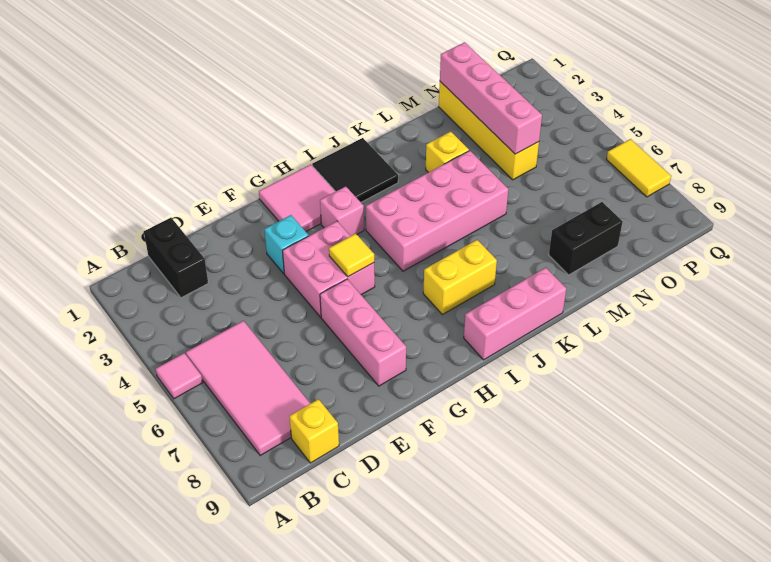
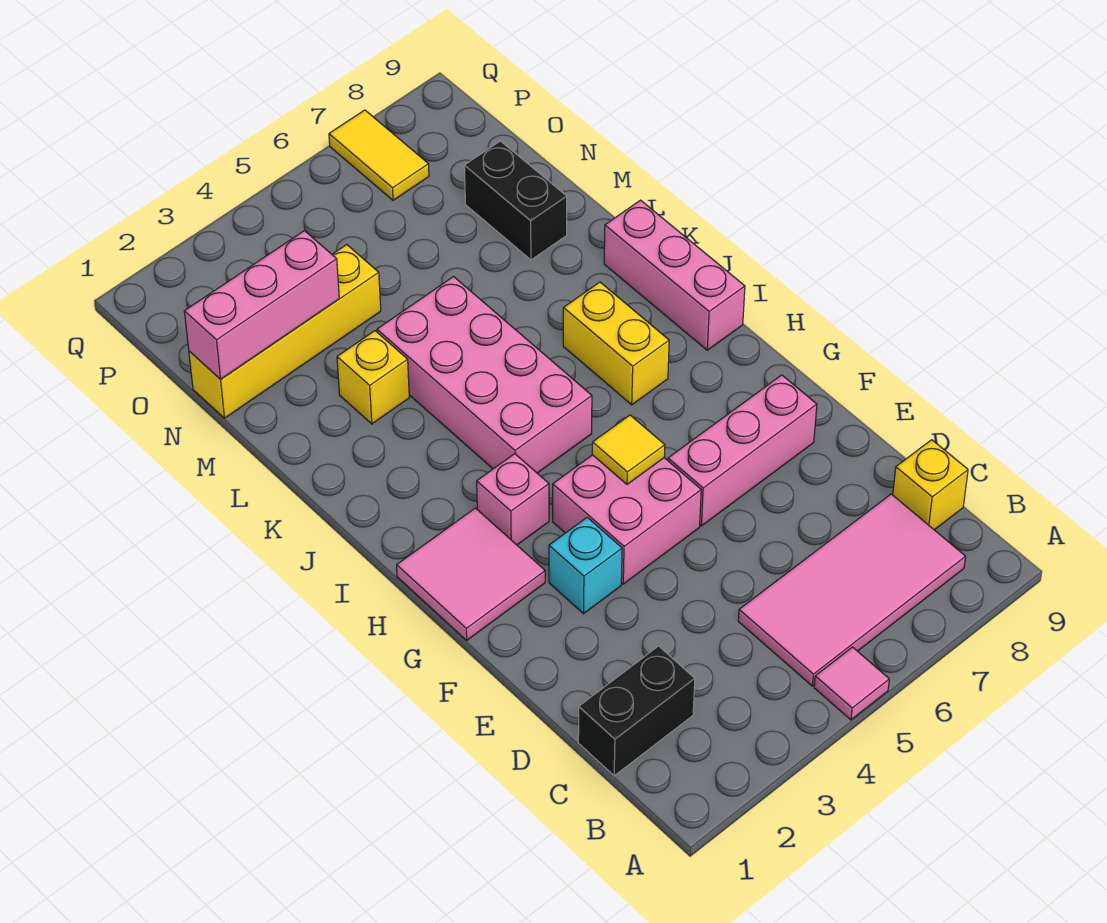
black 2x2 tile [312,138,398,202] -> none
pink 1x4 brick [440,42,542,154] -> pink 1x3 brick [184,231,339,379]
yellow 1x2 tile [607,139,671,197] -> yellow 1x2 tile turned to [329,110,429,200]

